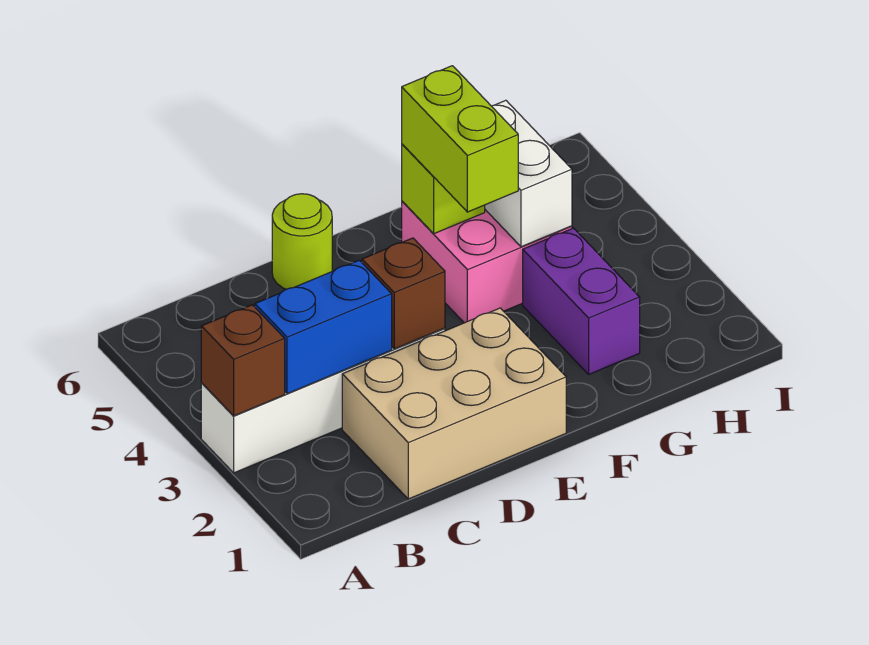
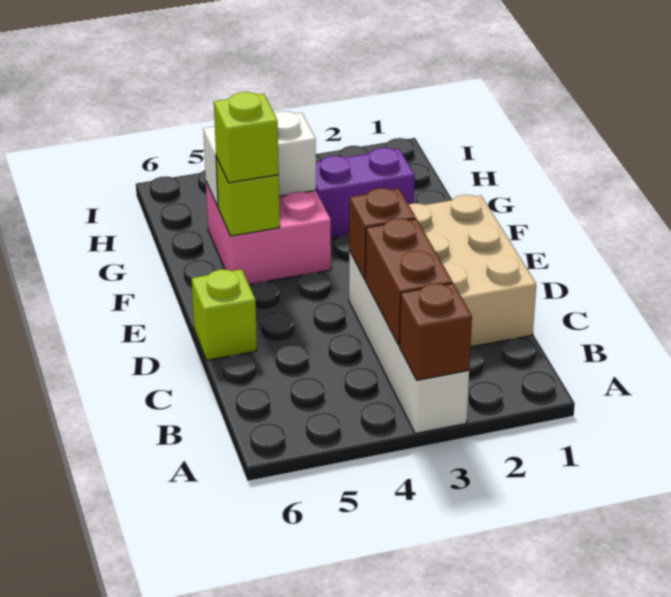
blue 1x2 brick [255,260,392,394] -> brown 1x2 brick [365,219,452,345]
lime 1x1 round brick [272,194,332,289] -> lime 1x1 brick [191,269,257,360]
lime 1x2 brick [402,66,518,212] -> lime 1x1 brick [214,92,279,183]

